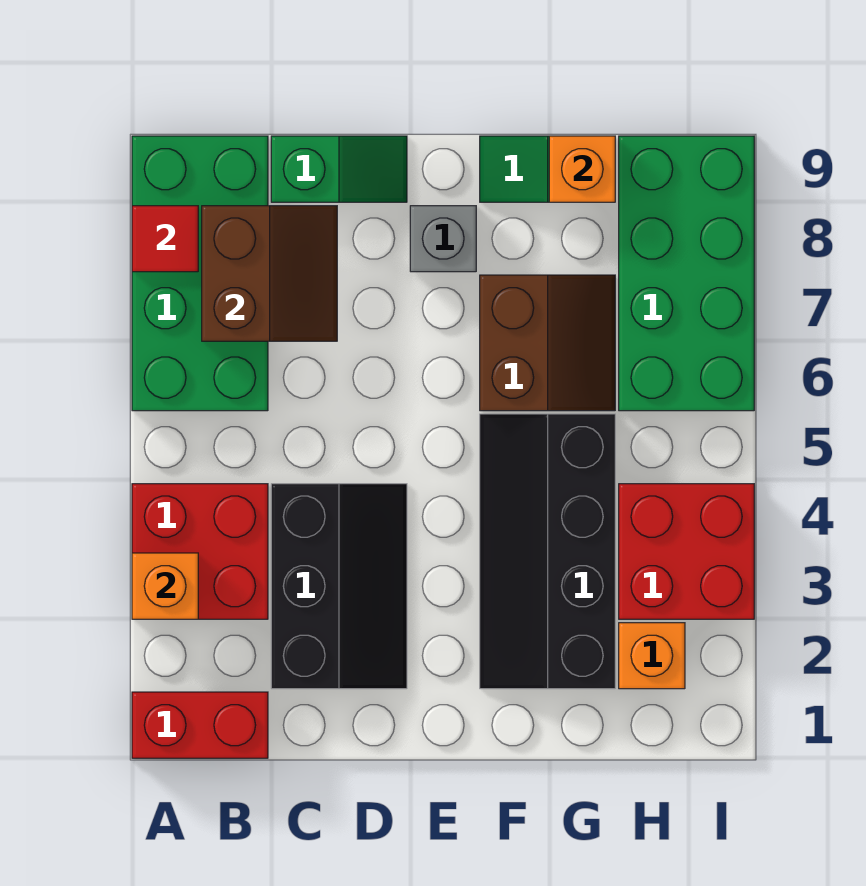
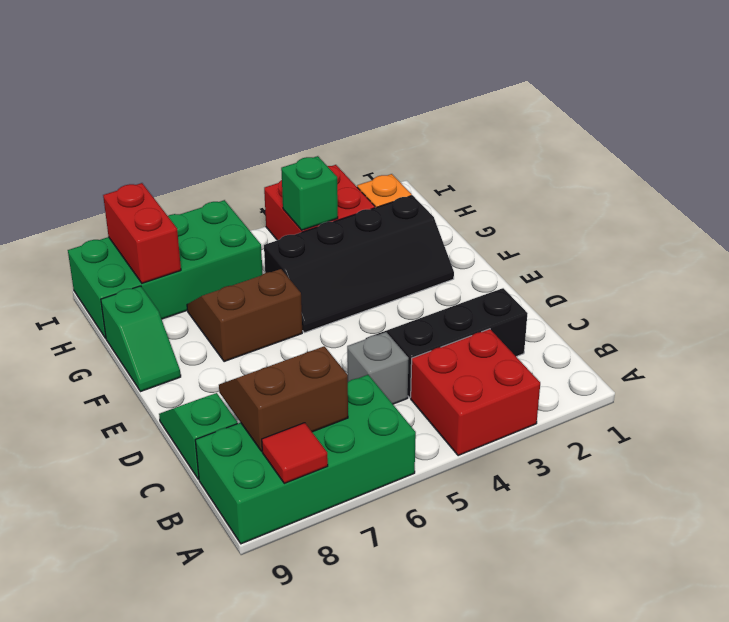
red 1x2 brick [132,692,268,758] -> red 1x2 brick moved to [103,183,181,283]
orange 1x1 brick [132,553,198,619] -> none
grey 1x1 brick [410,206,476,272] -> grey 1x1 brick moved to [347,332,409,404]
orange 1x1 brick [549,136,615,202] -> none
none -> green 1x1 brick [281,156,338,230]

